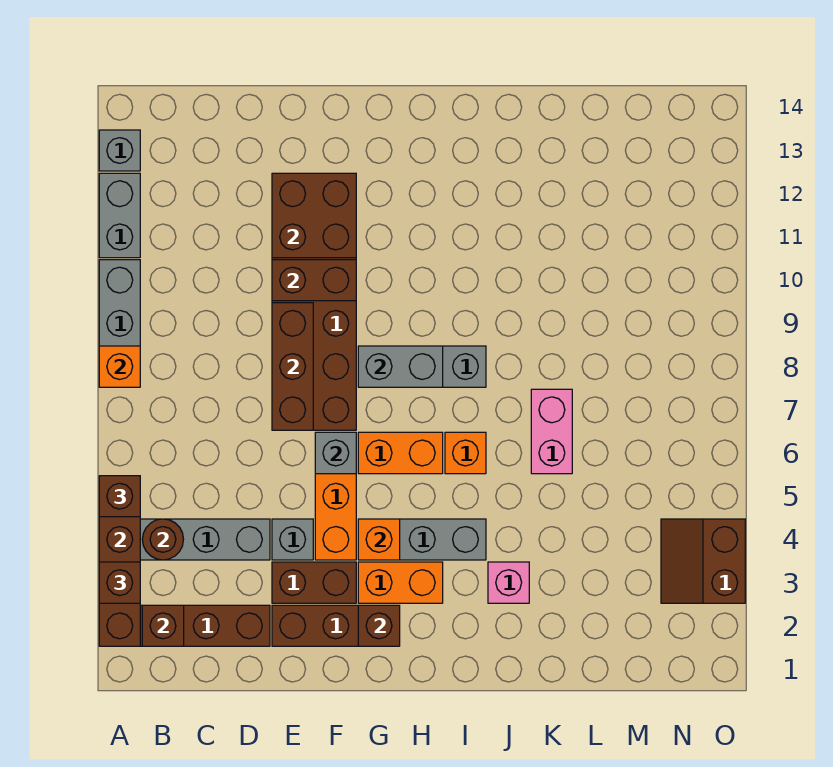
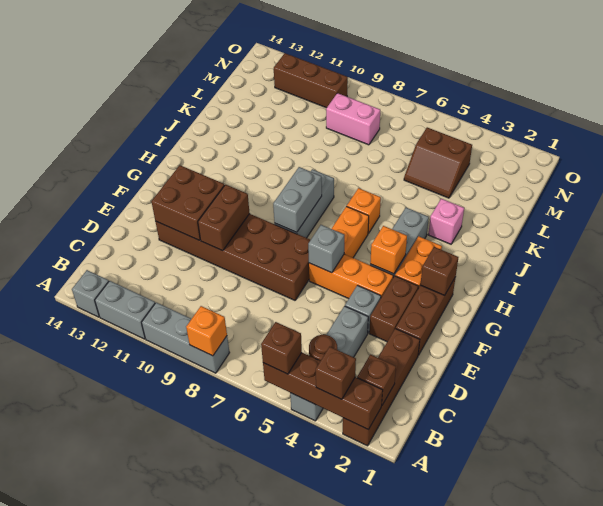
brown 1x3 brick [272,303,313,430] -> brown 1x3 brick moved to [274,53,348,108]
pink 1x2 brick [531,389,572,474] -> pink 1x2 brick moved to [326,93,380,145]
brown 2x2 slope [661,519,745,603] -> brown 2x2 slope moved to [404,127,472,198]

